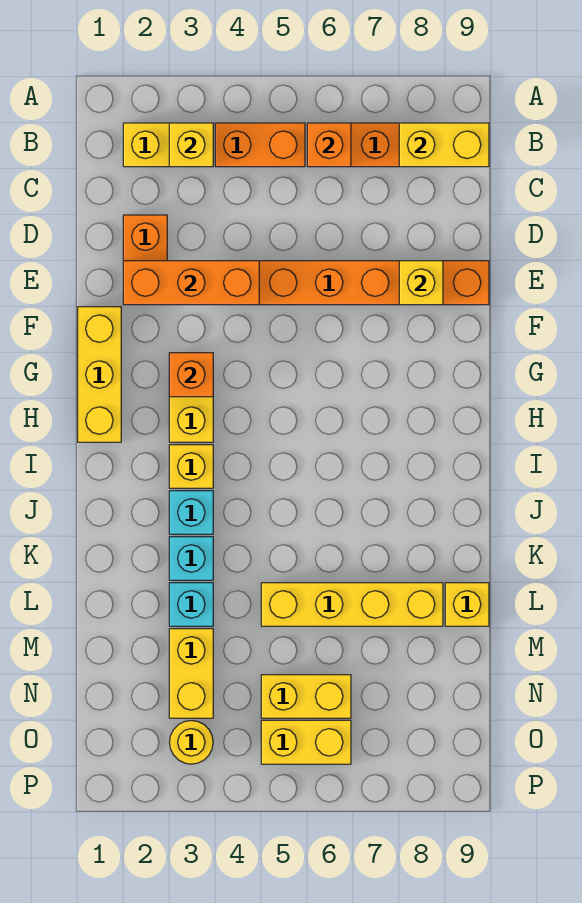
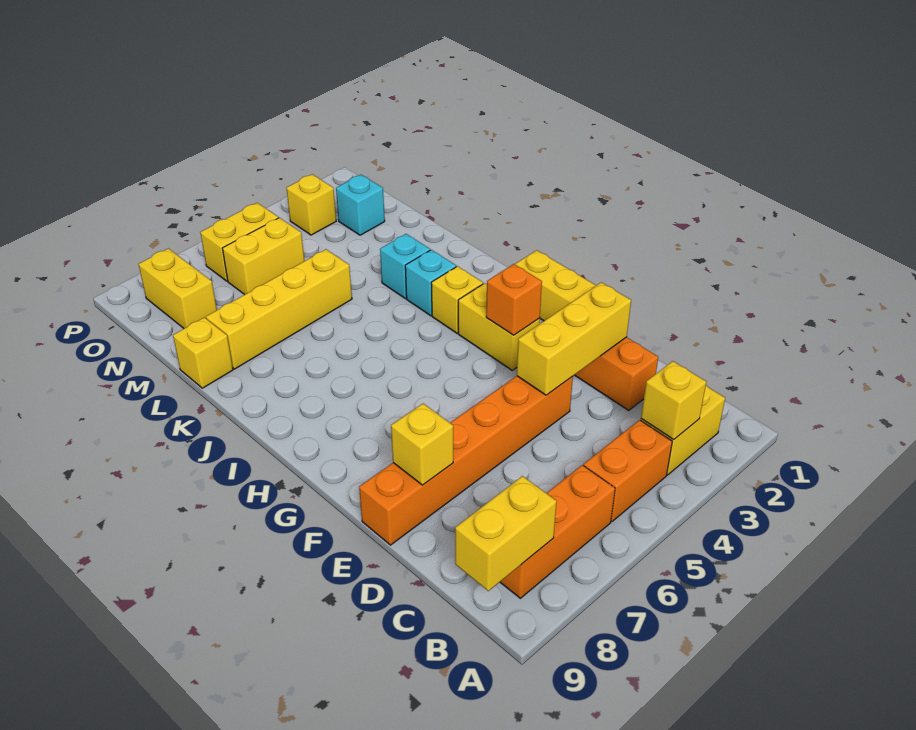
orange 1x1 brick [307,123,351,167] -> none
orange 1x3 brick [123,261,259,305] -> yellow 1x3 brick [517,282,631,395]
cyan 1x1 brick [169,583,213,626] -> cyan 1x1 brick moved to [336,175,385,235]
yellow 1x2 brick [169,629,213,718] -> yellow 1x2 brick moved to [139,248,217,328]
yellow 1x1 round brick [169,721,213,764] -> yellow 1x1 brick [287,174,336,235]

